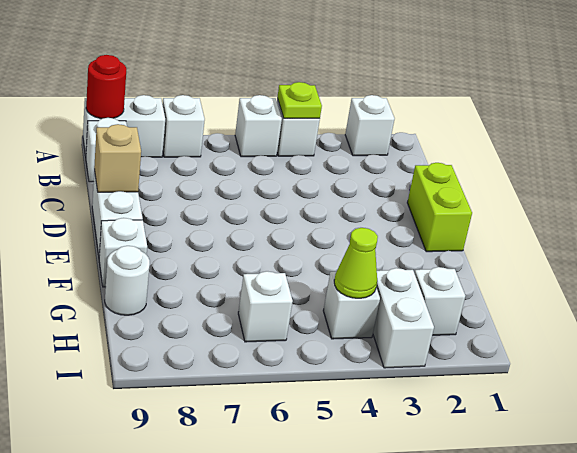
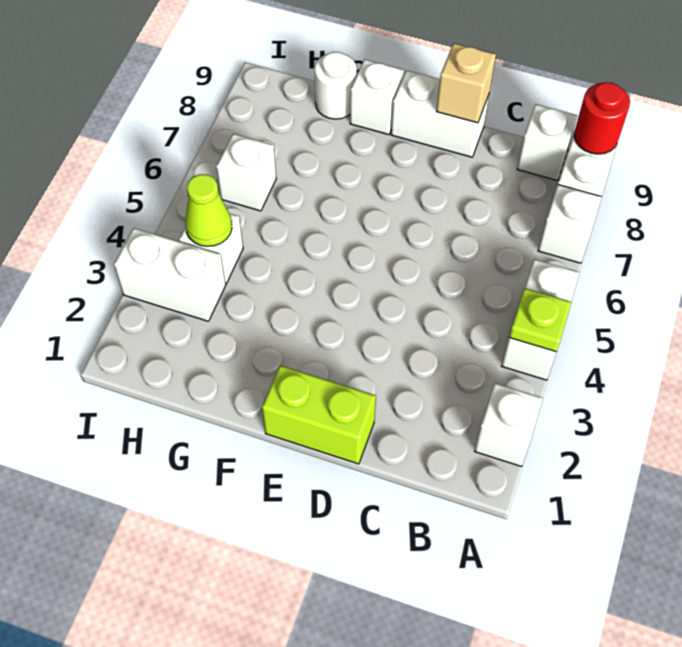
white 1x1 brick [414,267,465,335] -> none

